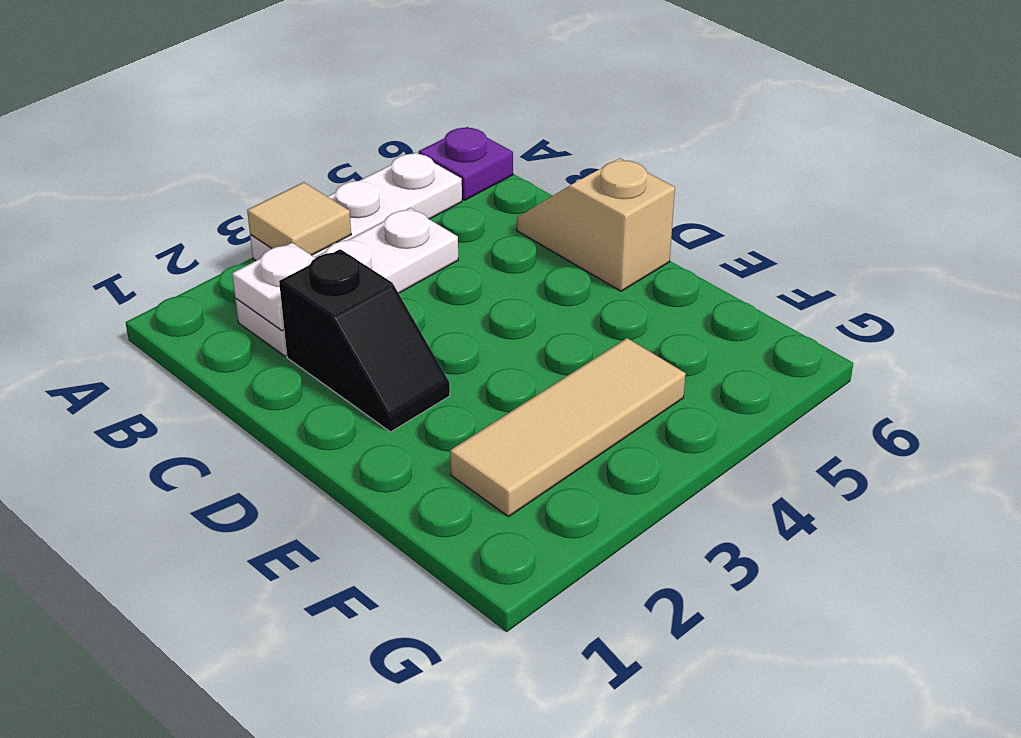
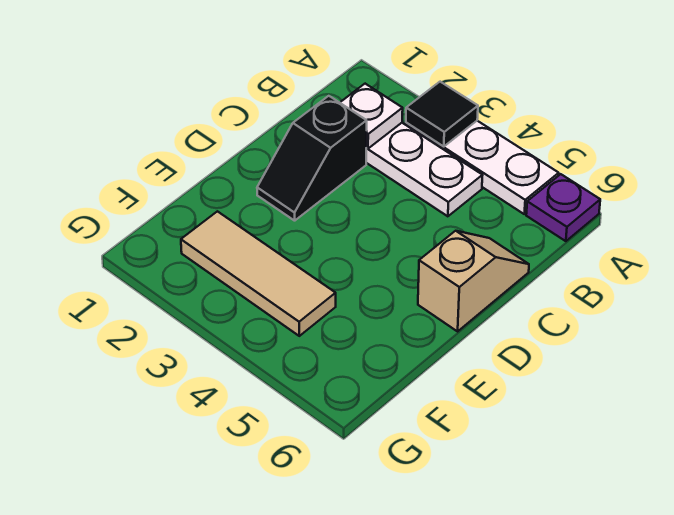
tan 1x1 tile [247,182,351,255] -> black 1x1 tile [406,82,478,147]

